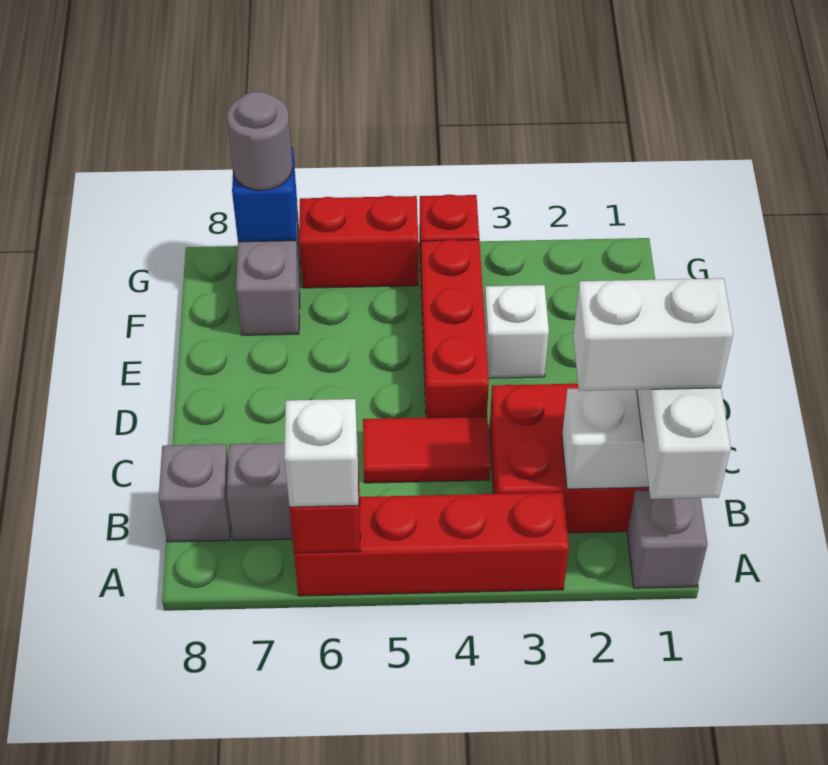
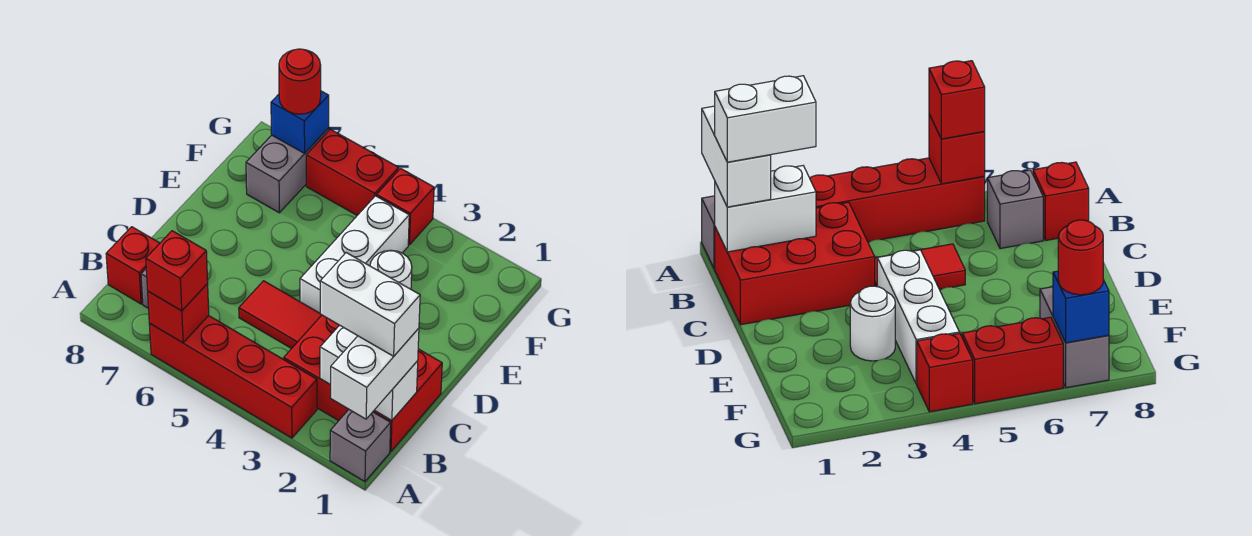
white 1x1 brick [284,399,358,507] -> red 1x1 brick [146,231,208,311]
grey 1x1 brick [159,444,231,542] -> red 1x1 brick [106,227,160,304]
red 1x3 brick [421,240,489,418] -> white 1x3 brick [300,196,409,313]
white 1x1 brick [484,285,549,378] -> white 1x1 round brick [370,250,412,289]
grey 1x1 round brick [227,91,293,190] -> red 1x1 round brick [279,49,321,114]

